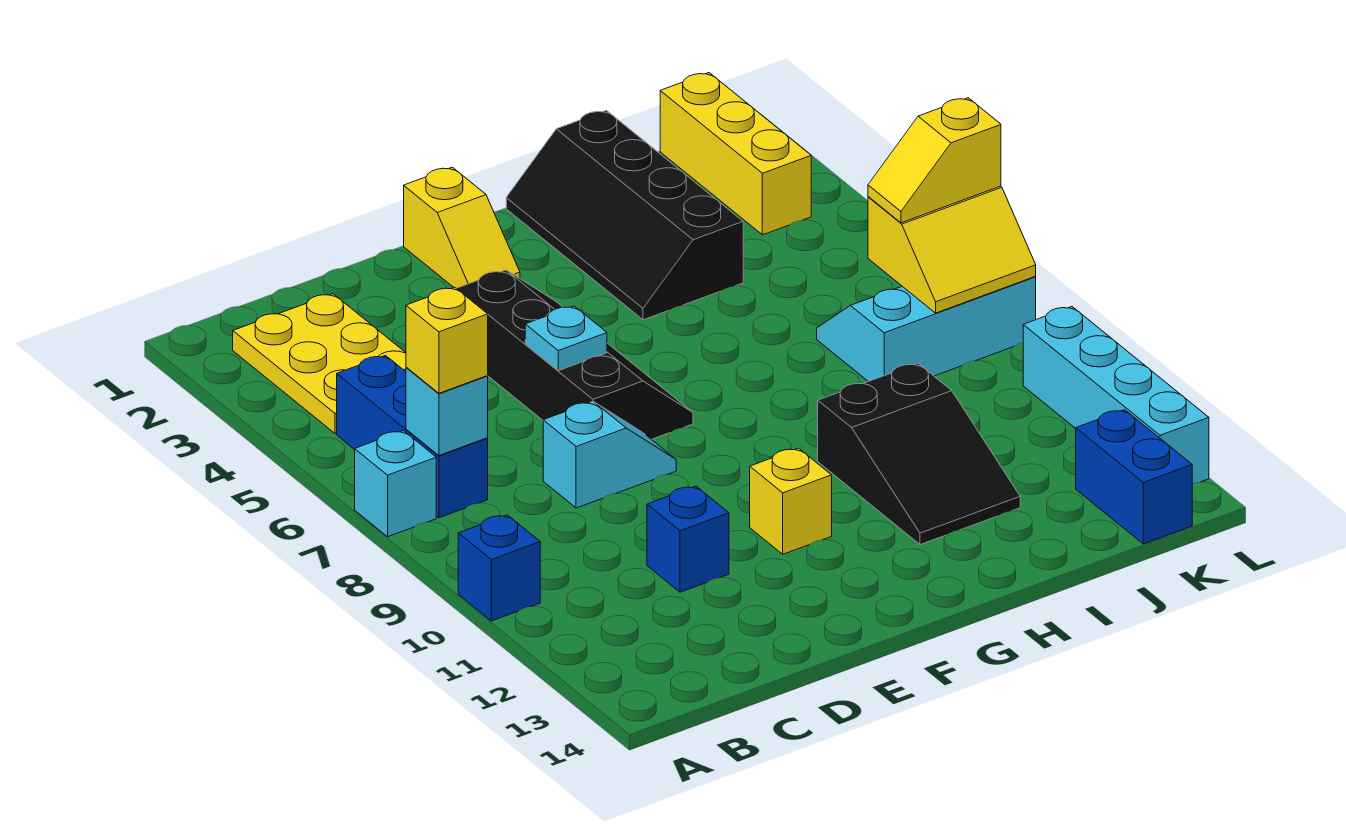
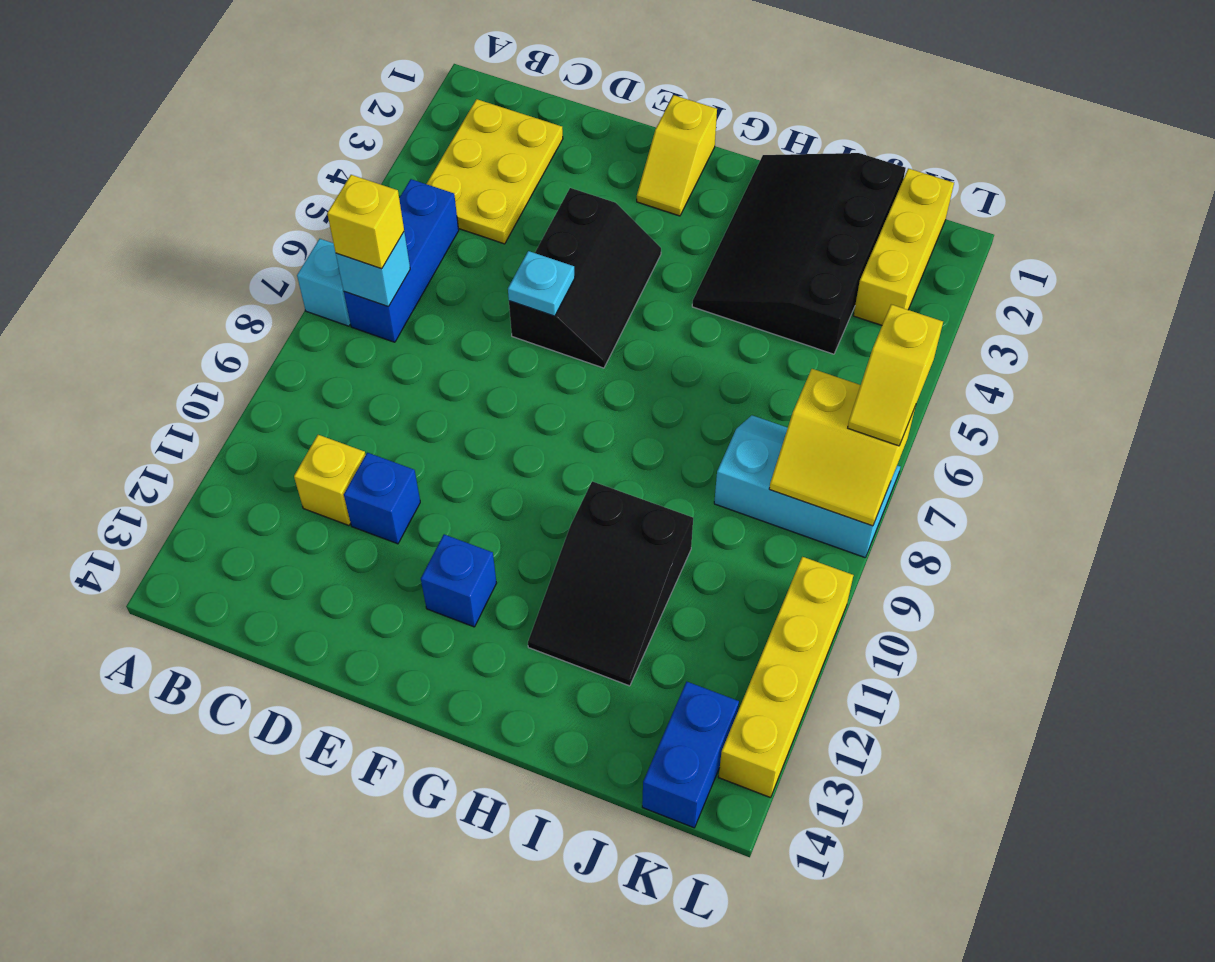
blue 1x1 brick [458,515,540,621] -> blue 1x1 brick moved to [421,534,496,627]
cyan 1x2 slope [543,401,676,508] -> none
black 2x4 slope [456,270,693,439] -> black 2x3 slope [509,188,661,368]
yellow 1x1 brick [750,448,832,554] -> yellow 1x1 brick moved to [294,435,365,525]
black 2x4 slope [506,110,743,320] -> black 3x4 slope [692,153,906,354]
yellow 1x2 slope [868,98,1001,223] -> yellow 1x2 slope turned to [848,304,943,446]
cyan 1x4 brick [1023,307,1209,484] -> yellow 1x4 brick [719,557,853,798]

